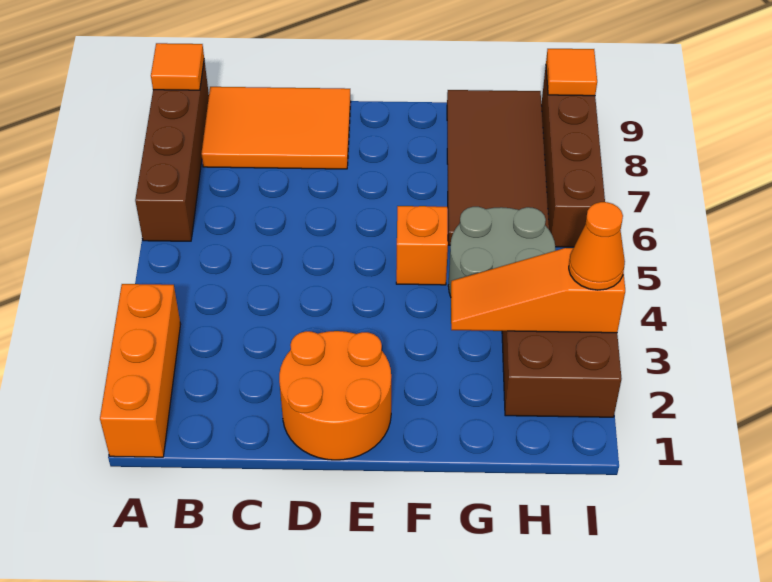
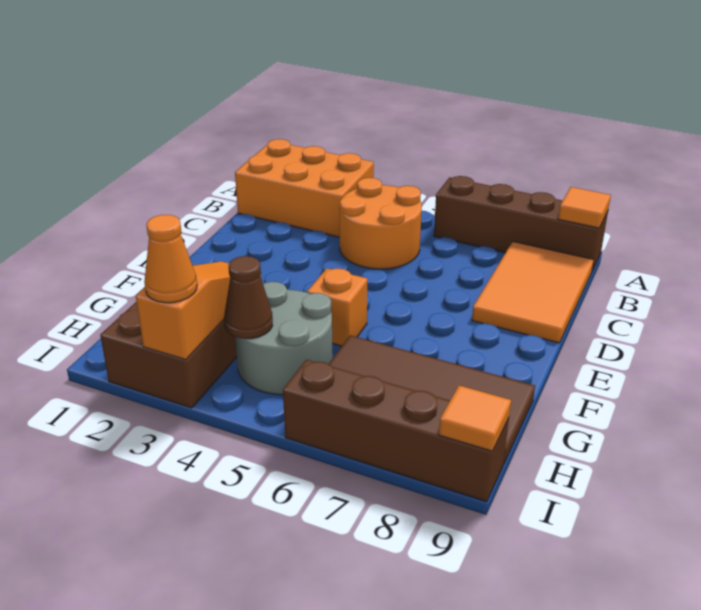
orange 1x3 brick [100,284,181,457] -> orange 2x3 brick [235,139,374,237]
orange 2x2 round brick [279,331,391,460] -> orange 2x2 round brick moved to [339,178,422,269]
none -> brown 1x1 cone [224,256,273,339]

